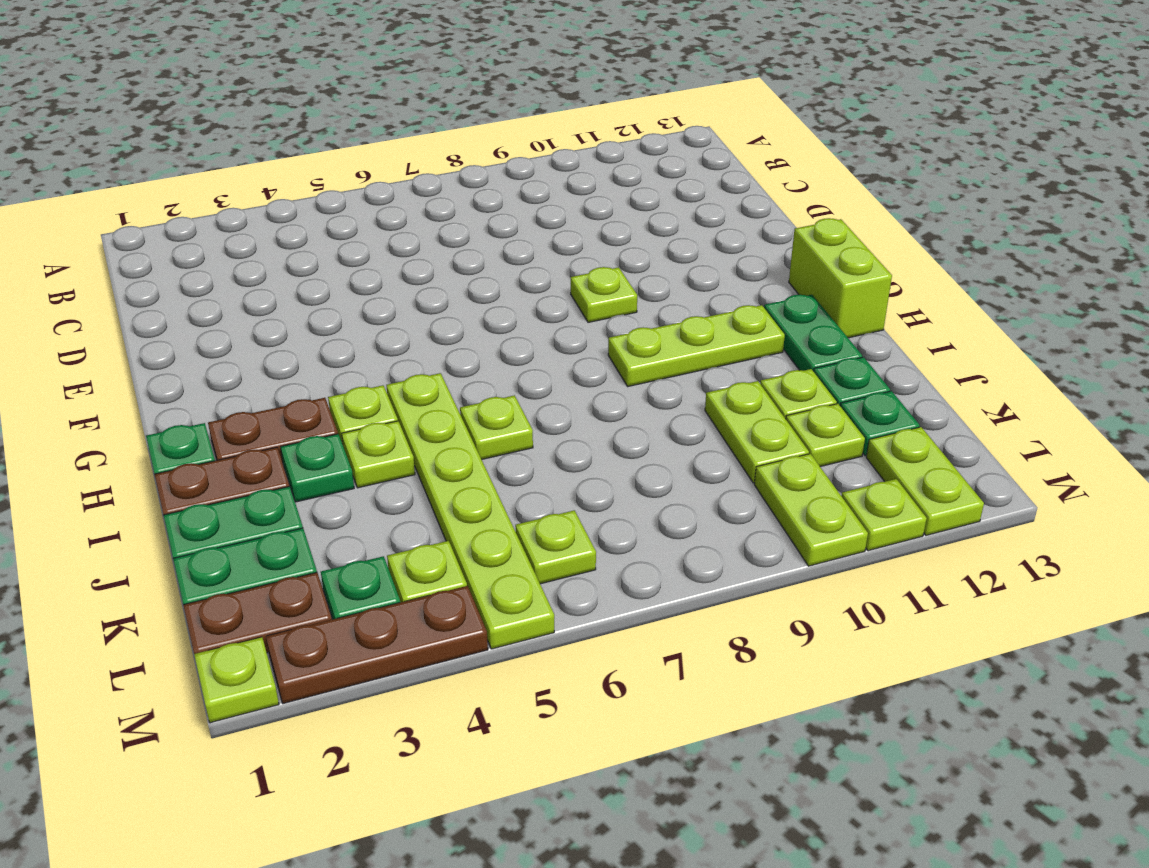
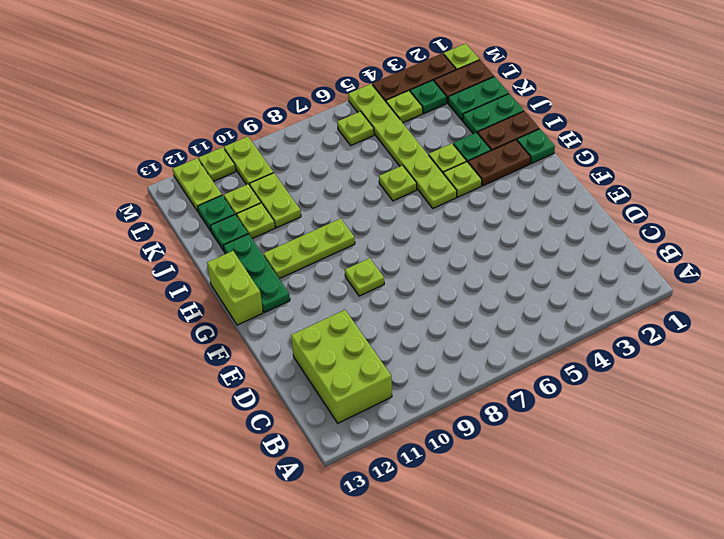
none -> lime 2x3 brick [291,310,392,423]
green 1x2 plate [764,295,862,372] -> green 1x3 plate [223,234,290,313]

